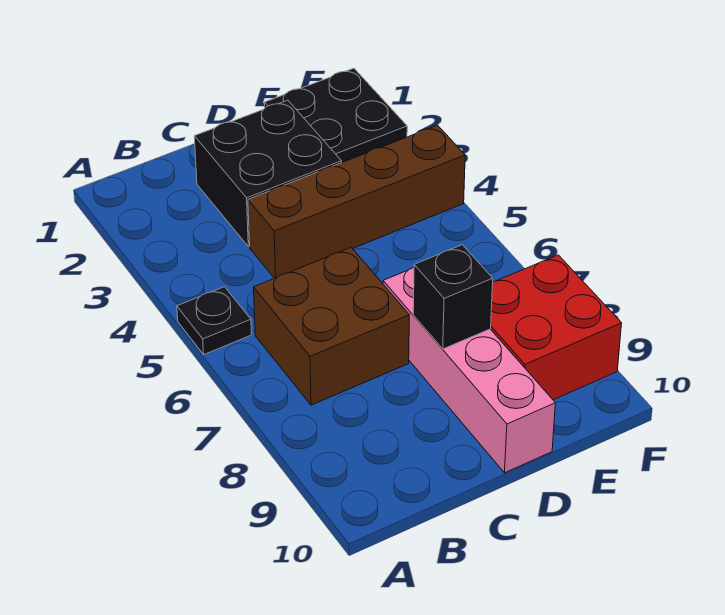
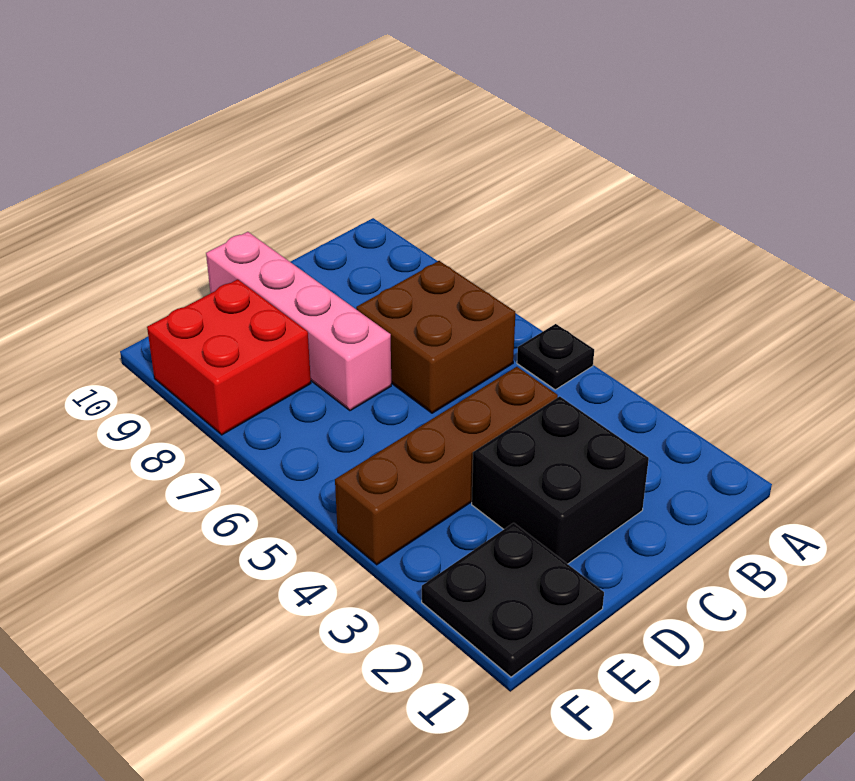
black 1x1 brick [413,245,493,349] -> none

